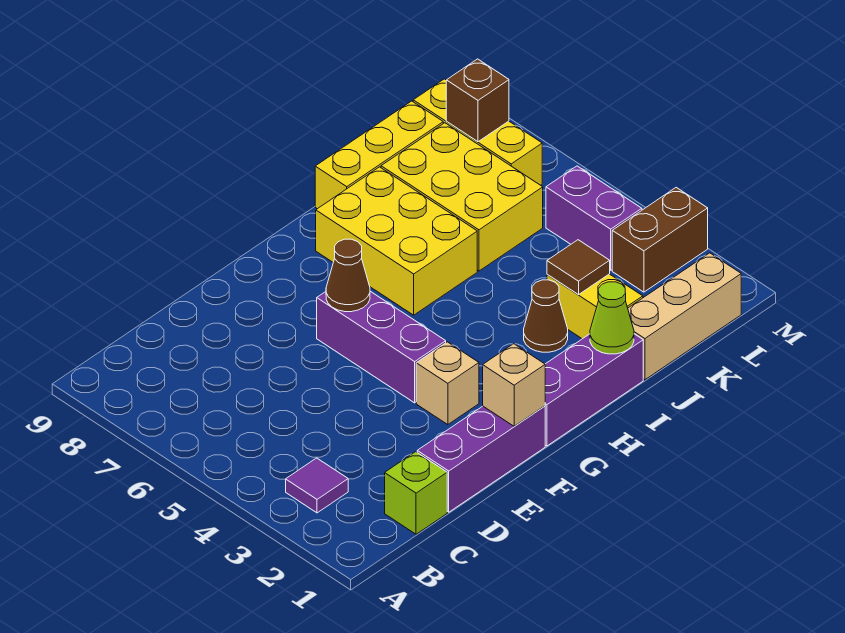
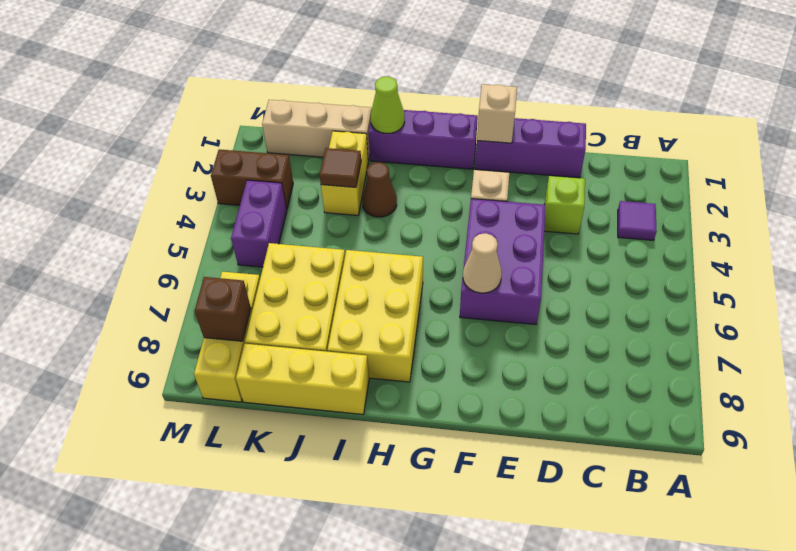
lime 1x1 brick [385,452,447,534] -> lime 1x1 brick moved to [544,176,585,234]
purple 1x3 brick [317,291,446,403] -> purple 2x3 brick [460,199,546,325]
brown 1x1 cone [326,239,370,312] -> tan 1x1 cone [463,233,502,293]

